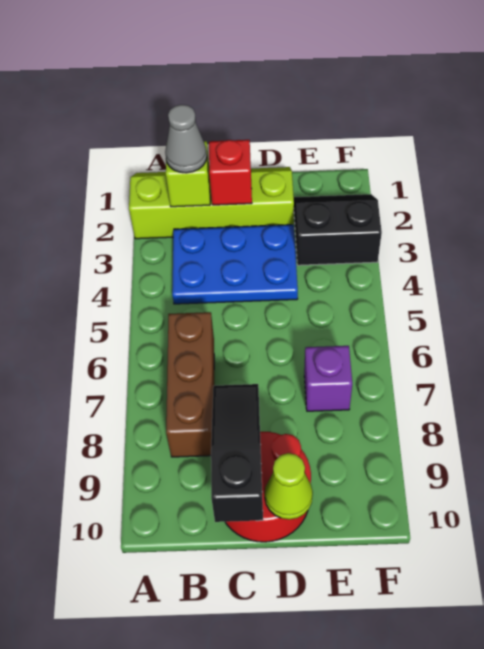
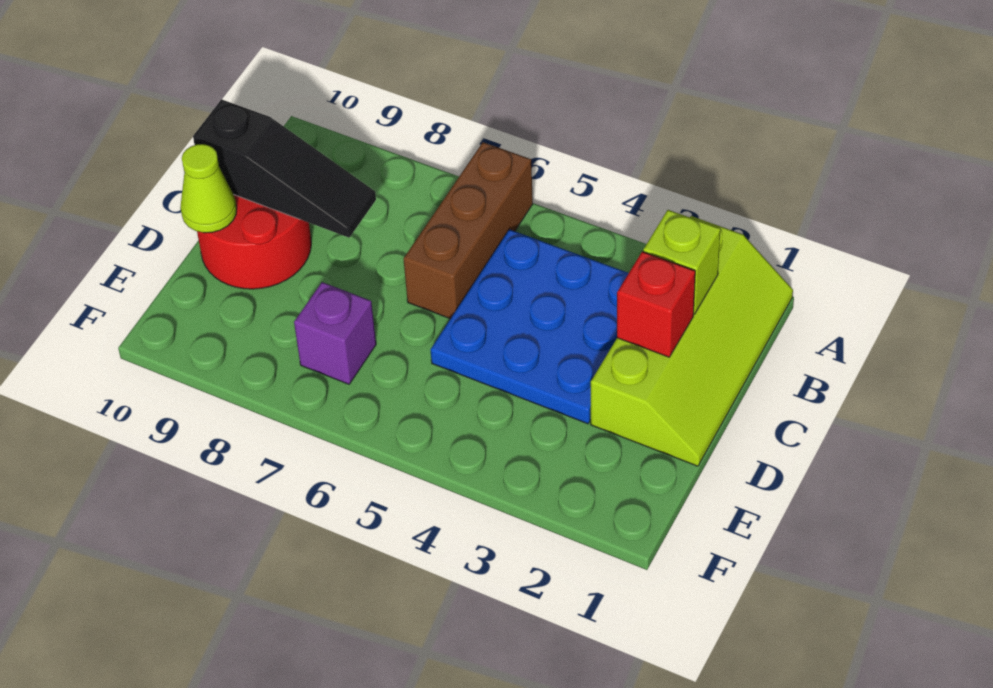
grey 1x1 cone [165,105,207,173] -> none
blue 2x3 plate [172,225,298,304] -> blue 3x3 plate [431,229,629,424]
brown 1x3 brick [166,312,214,457] -> brown 1x3 brick turned to [404,142,533,319]
black 2x2 slope [294,194,382,265] -> none

